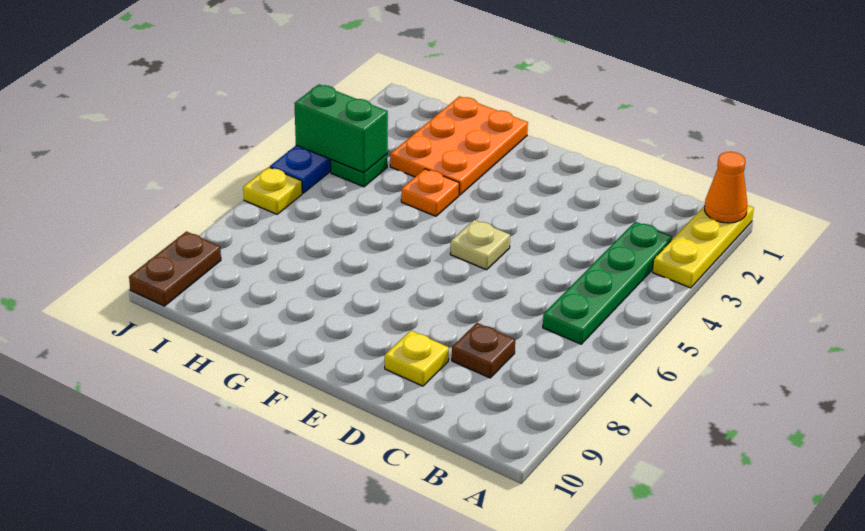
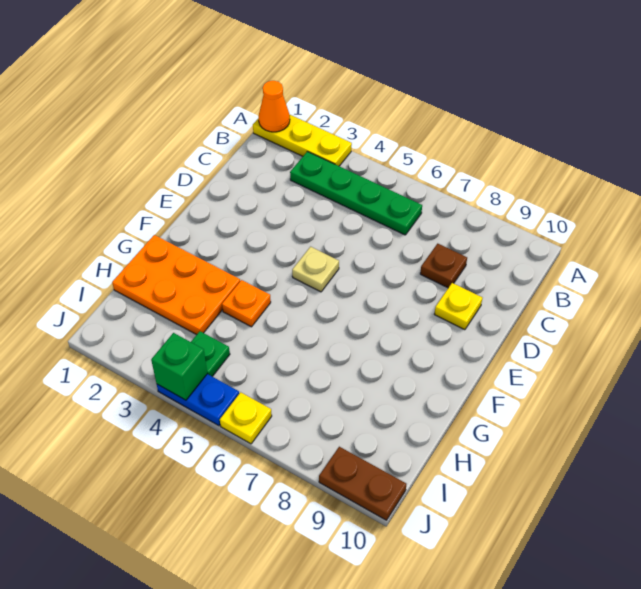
green 1x2 brick [294,85,388,173] -> green 1x1 brick [151,333,207,400]

